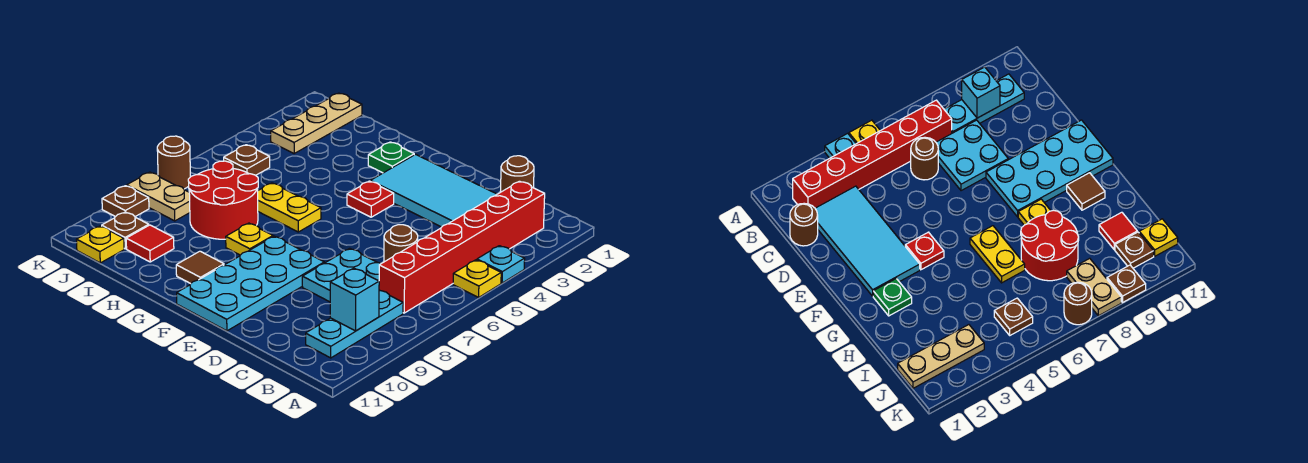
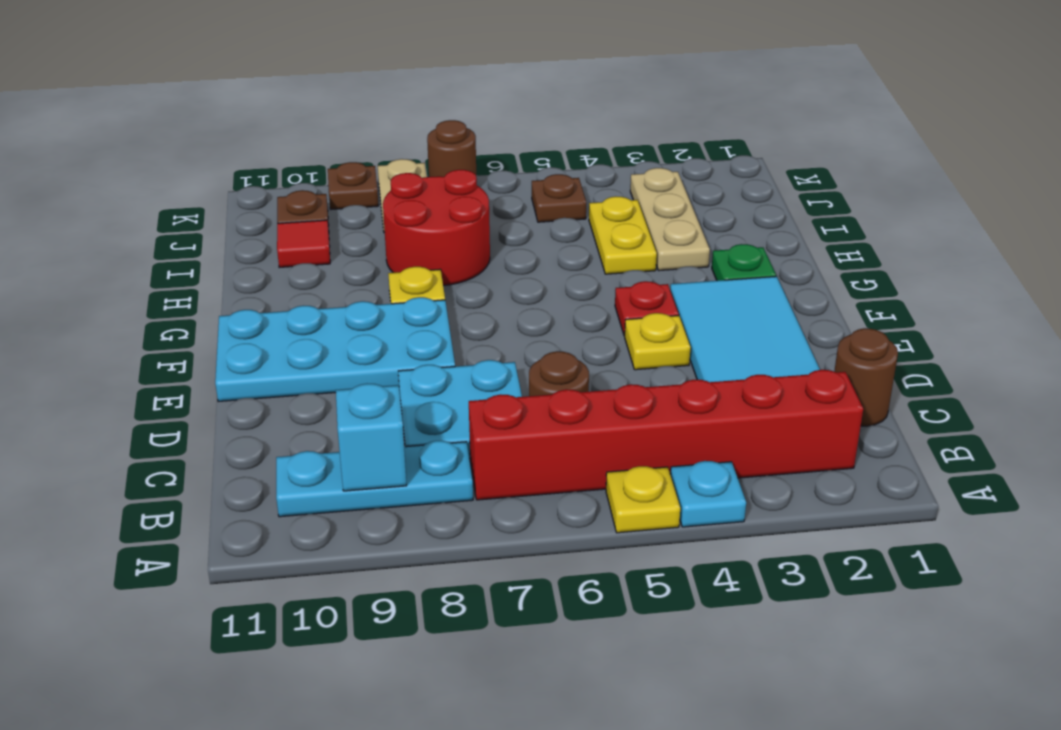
yellow 1x2 plate [258,183,321,232] -> yellow 1x2 plate moved to [589,196,657,274]
brown 1x1 tile [176,251,224,284] -> none
tan 1x3 plate [271,93,362,153] -> tan 1x3 plate turned to [630,168,710,271]
yellow 1x1 plate [76,226,124,263] -> yellow 1x1 plate moved to [625,313,691,370]

